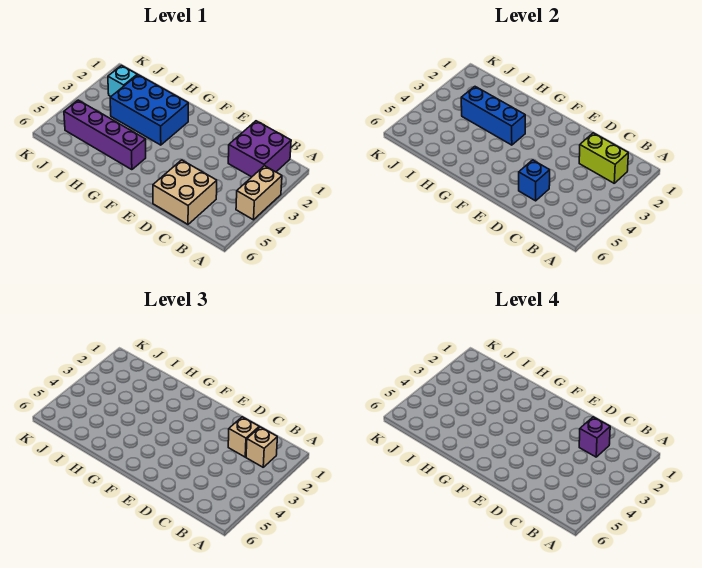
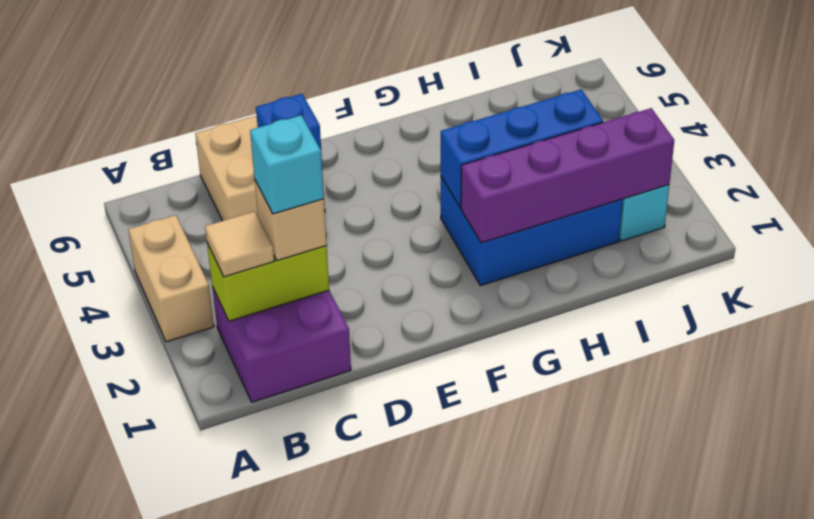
tan 1x1 brick [246,427,277,467] -> tan 1x1 tile [205,211,274,277]
purple 1x1 brick [579,417,610,457] -> cyan 1x1 brick [250,115,324,214]
purple 1x4 brick [64,100,146,170] -> purple 1x4 brick moved to [461,108,674,243]

